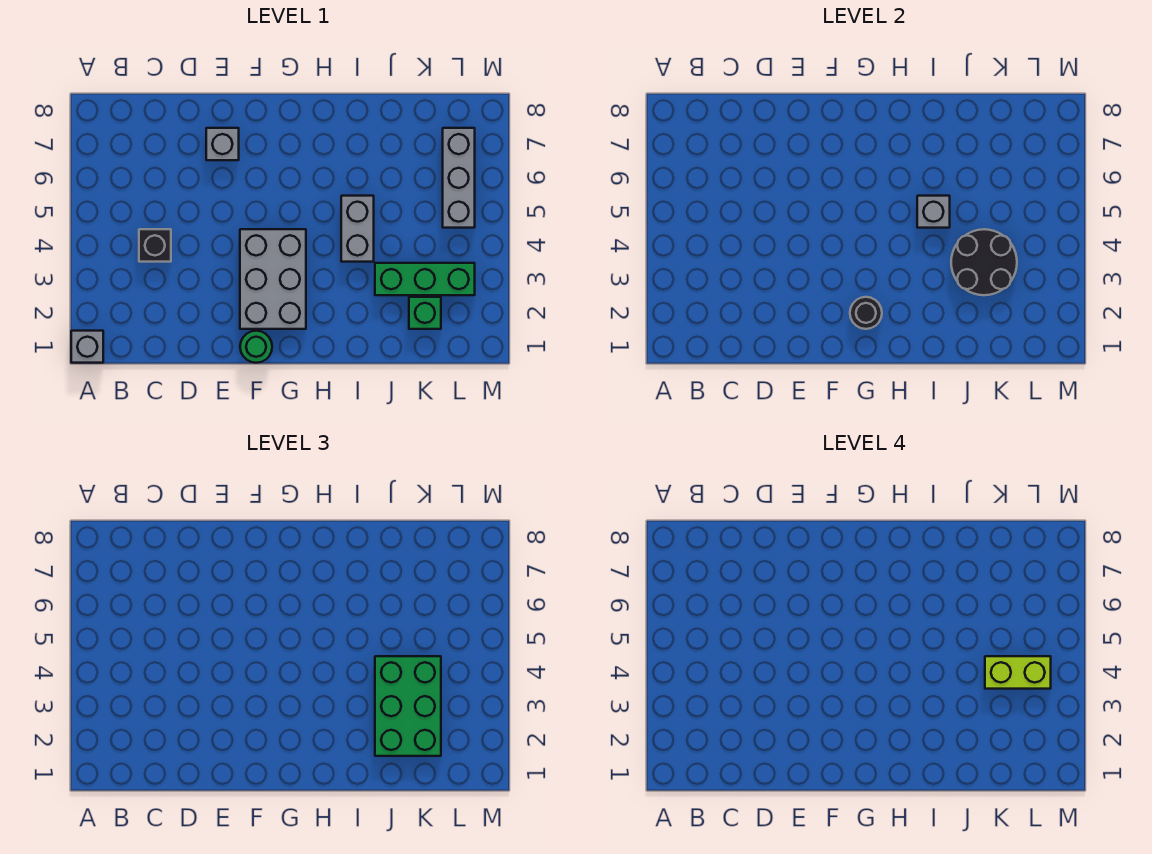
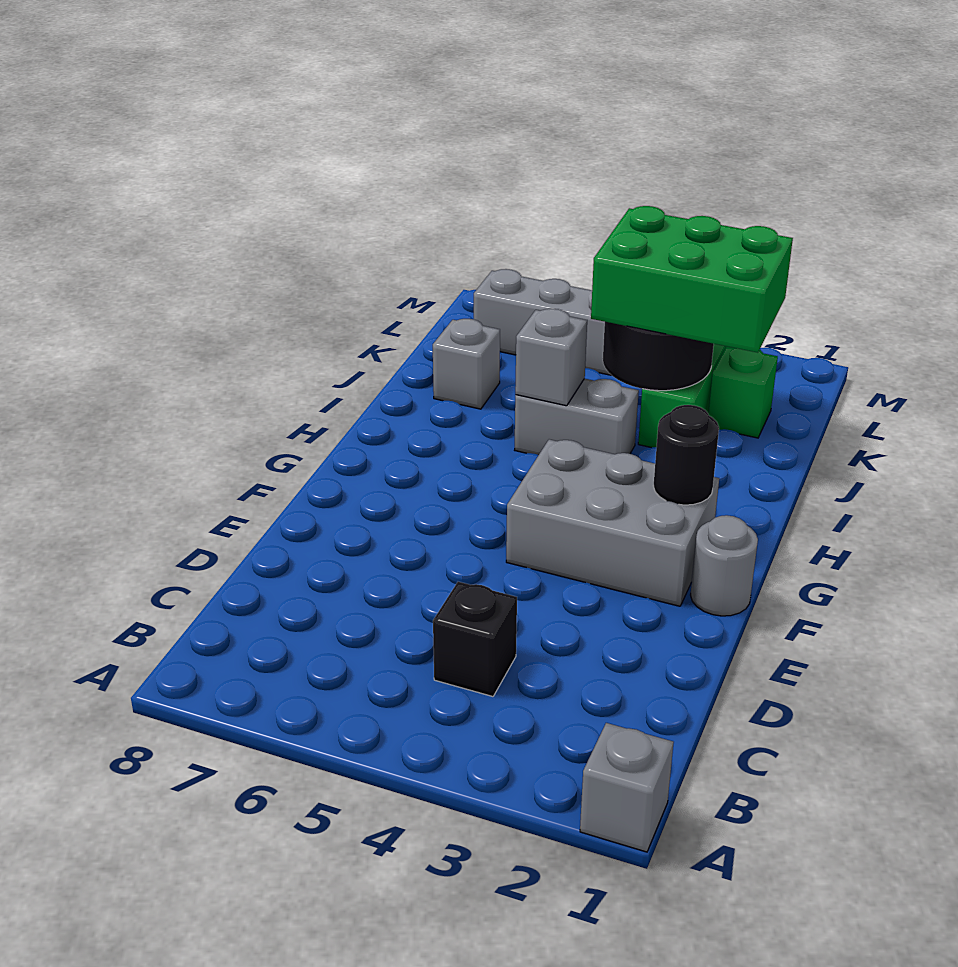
grey 1x1 brick [206,128,239,160] -> grey 1x1 brick moved to [433,319,500,409]
green 1x1 round brick [240,331,272,363] -> grey 1x1 round brick [691,515,758,616]
lime 1x2 brick [985,656,1051,689] -> none

